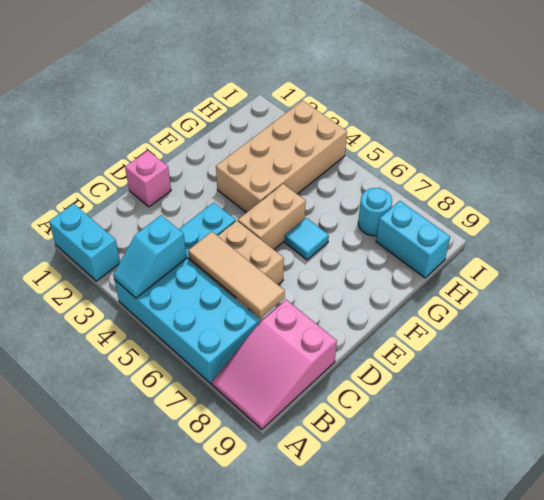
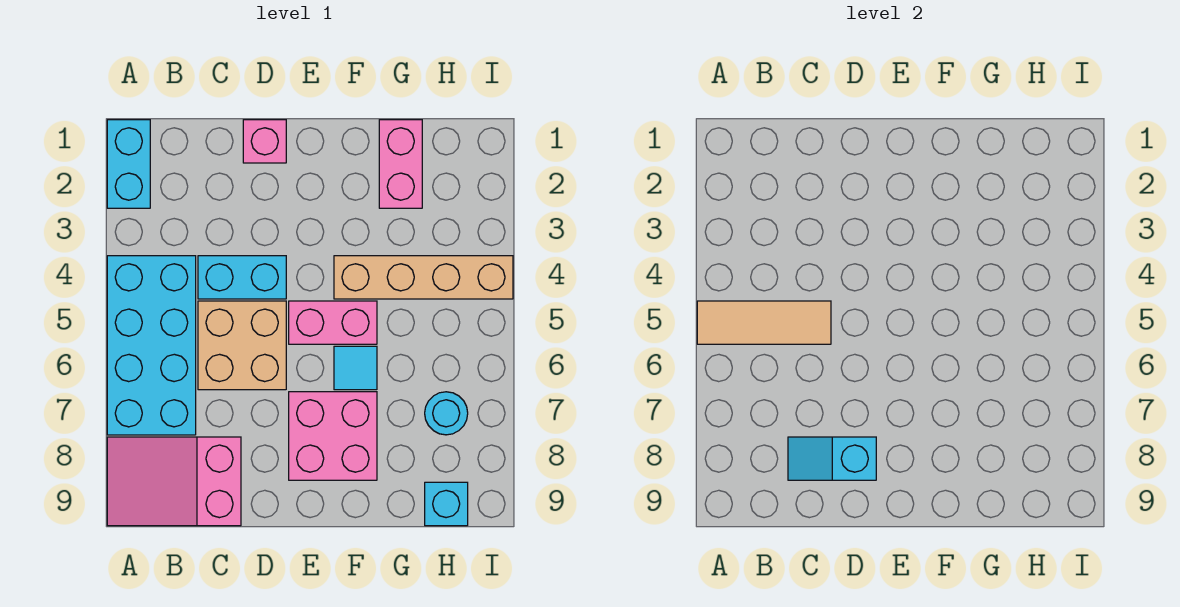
cyan 1x2 slope [113,215,187,298] -> cyan 1x2 slope moved to [788,437,876,480]
tan 1x3 tile [188,232,285,318] -> tan 1x3 tile turned to [697,301,831,344]
tan 1x2 brick [238,184,306,249] -> pink 1x2 brick [289,301,377,344]
none -> pink 2x2 brick [289,392,377,480]
tan 2x4 brick [216,101,347,213] -> tan 1x4 brick [334,256,513,299]
none -> pink 1x2 brick [379,120,422,208]
cyan 1x2 brick [376,201,450,278] -> cyan 1x1 brick [425,482,468,526]

